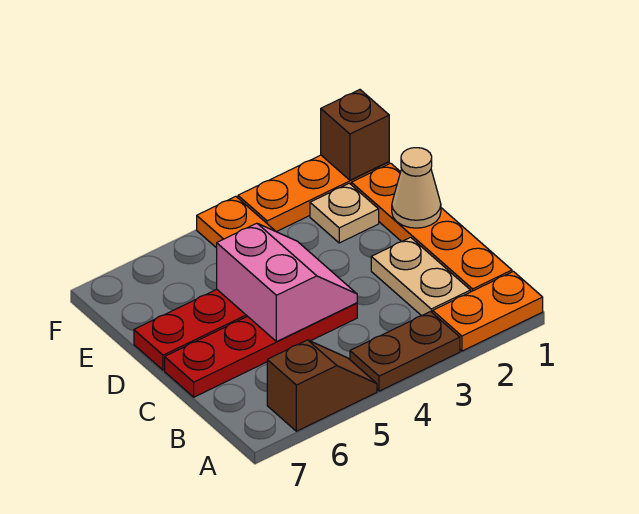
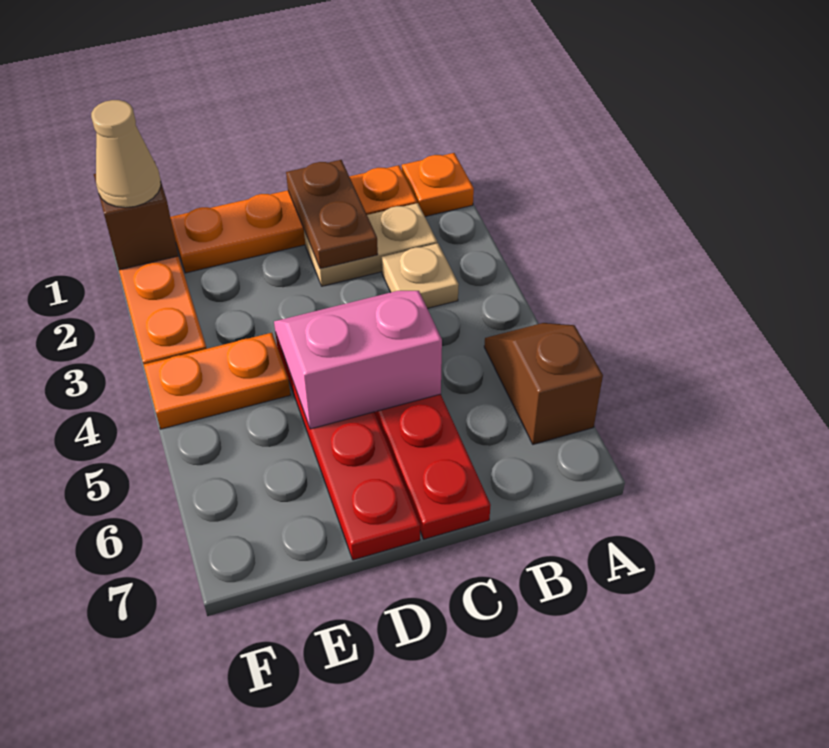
orange 1x2 plate [433,271,543,351] -> orange 1x1 plate [402,153,474,217]
brown 1x2 plate [350,312,460,391] -> brown 1x2 plate moved to [286,160,378,269]
tan 1x1 cone [392,148,441,228] -> tan 1x1 cone moved to [91,100,161,208]
tan 1x1 plate [310,183,379,243] -> tan 1x1 plate moved to [382,243,459,308]

